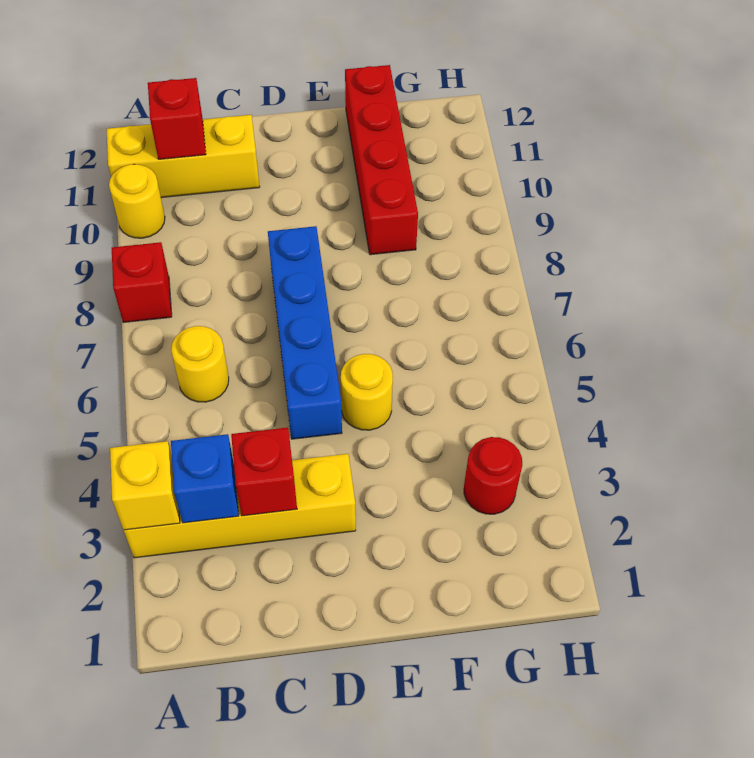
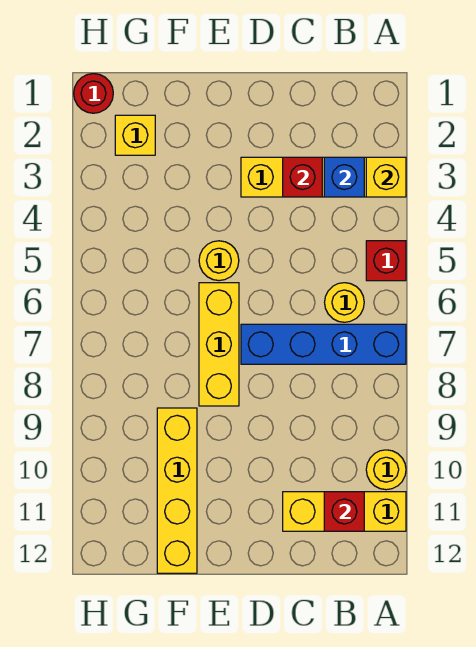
red 1x1 brick [112,242,172,323] -> red 1x1 brick moved to [366,241,406,281]
blue 1x4 brick [268,226,342,439] -> blue 1x4 brick turned to [241,324,406,364]
none -> yellow 1x3 brick [199,283,239,406]
red 1x4 brick [345,65,418,255] -> yellow 1x4 brick [157,408,197,573]
none -> yellow 1x1 brick [115,115,155,155]
red 1x1 round brick [464,437,522,514] -> red 1x1 round brick moved to [74,74,113,113]

